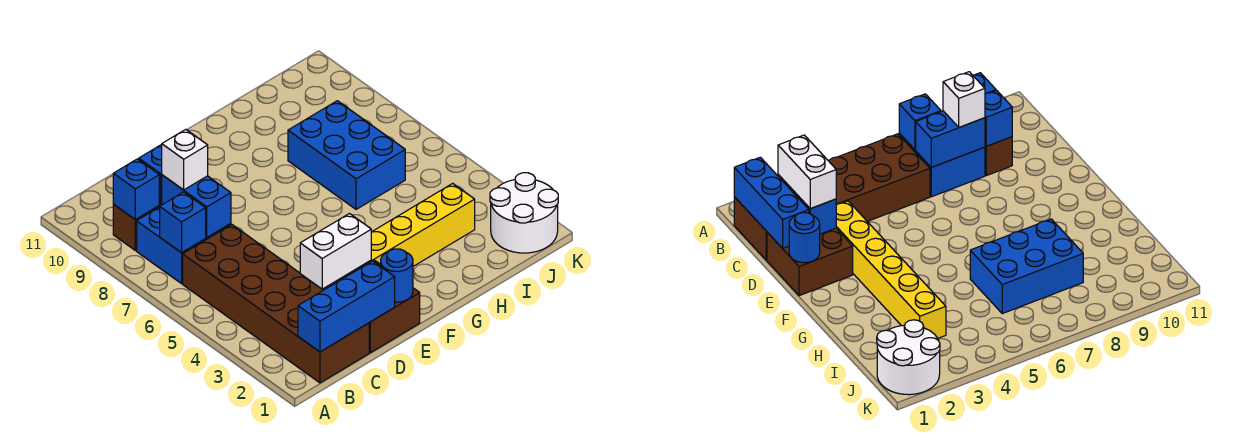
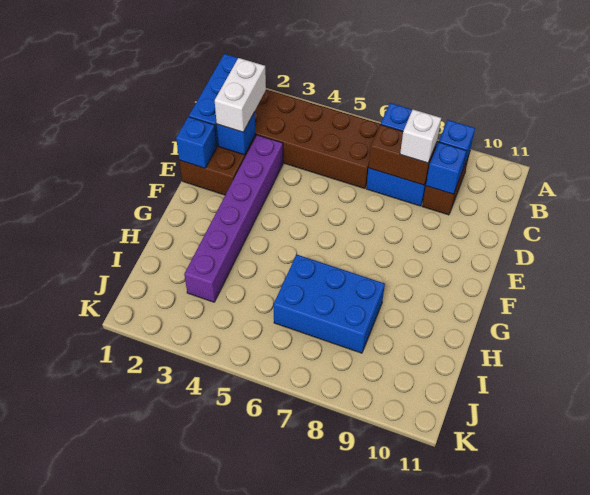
blue 1x2 brick [162,175,231,237] -> brown 1x2 brick [369,124,437,185]
yellow 1x6 brick [323,183,475,290] -> purple 1x6 brick [184,135,283,302]
blue 1x1 round brick [381,249,413,302] -> blue 1x1 brick [176,117,217,168]
white 2x2 round brick [490,173,558,253] -> none

